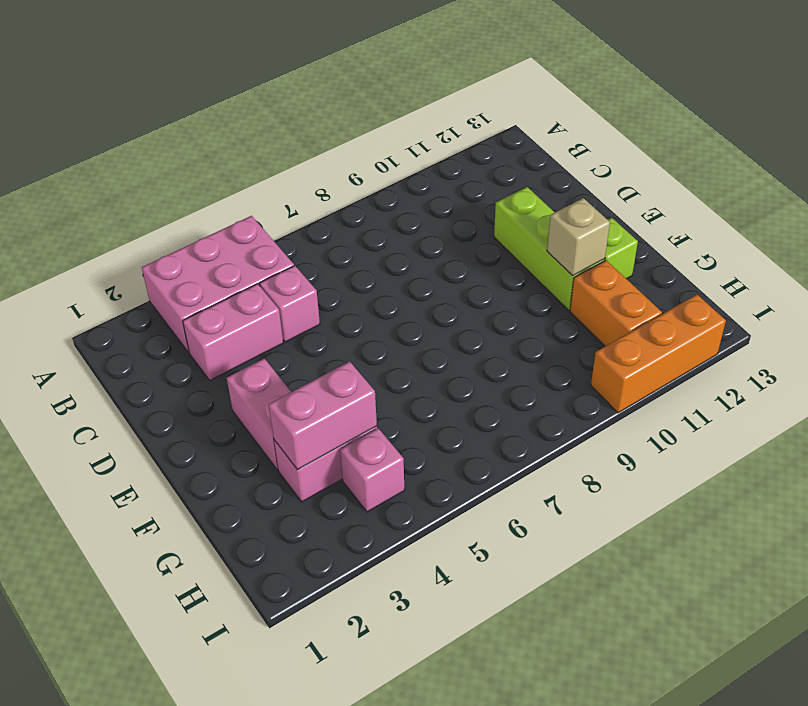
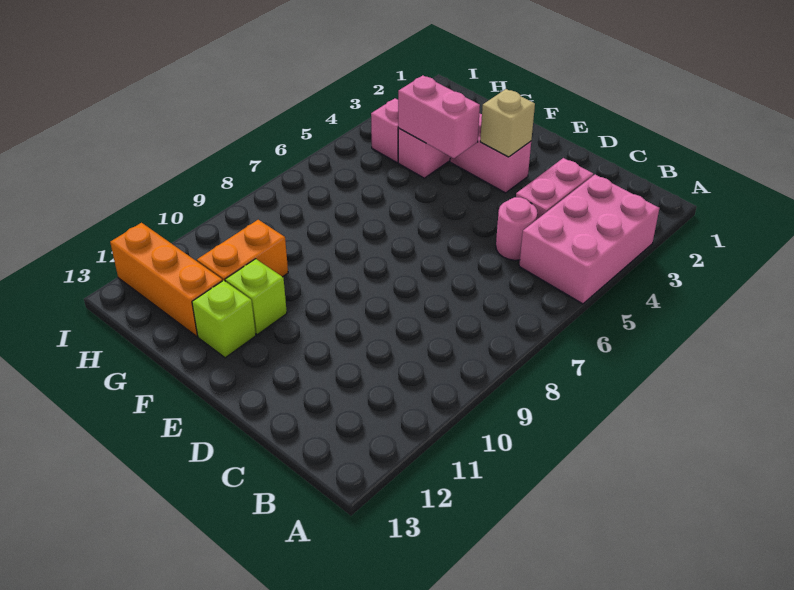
pink 1x1 brick [260,266,320,342] -> pink 1x1 round brick [496,197,537,260]
lime 1x3 brick [494,187,605,310] -> lime 1x1 brick [225,259,287,335]
tan 1x1 brick [547,198,610,276] -> tan 1x1 brick moved to [480,89,535,157]
pink 1x2 brick [269,361,377,470] -> pink 1x2 brick turned to [398,75,480,158]
orange 1x2 brick [570,260,662,346] -> orange 1x2 brick turned to [197,220,288,281]
orange 1x3 brick [591,295,726,413] -> orange 1x3 brick turned to [110,223,222,336]

